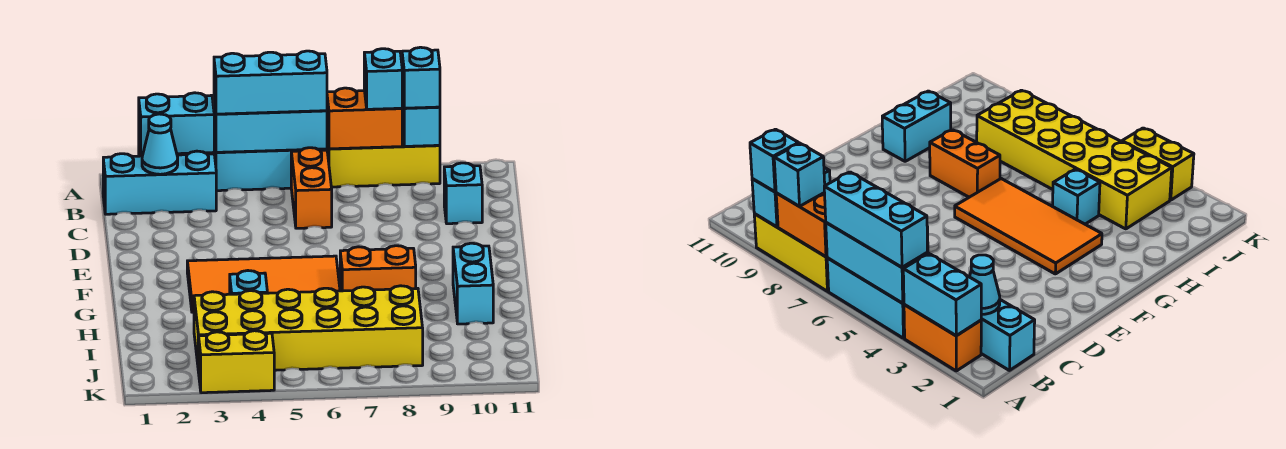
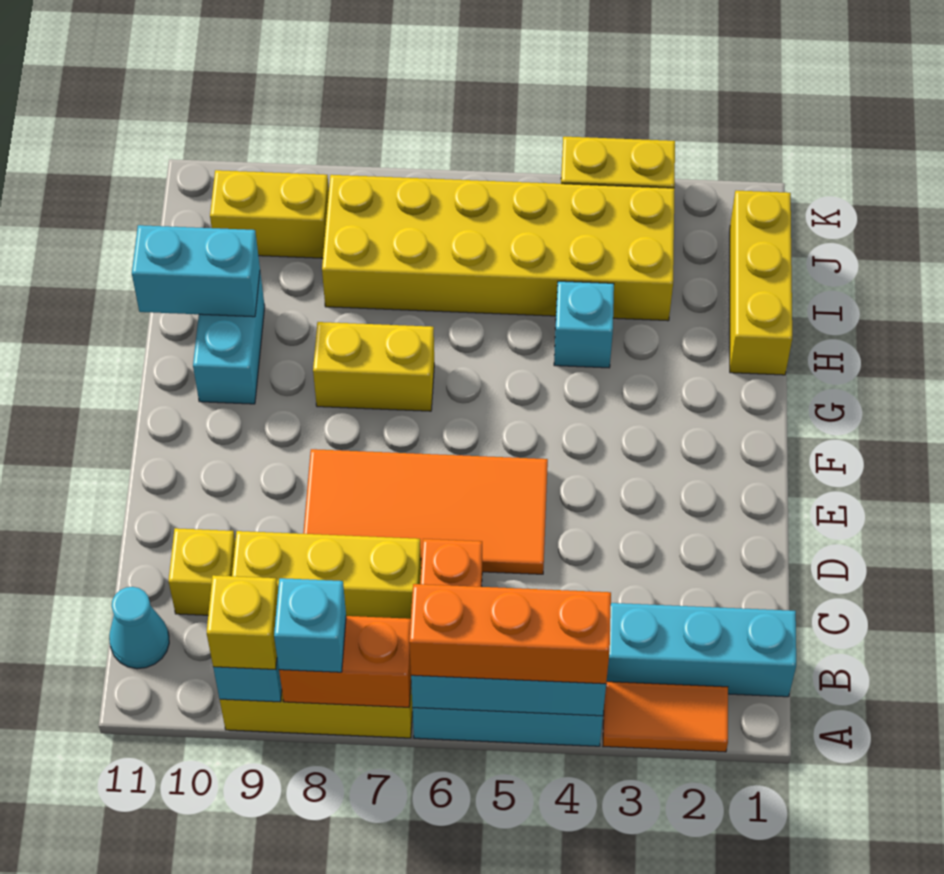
orange 1x2 brick [904,305,981,371] -> orange 1x2 tile [603,682,728,752]
cyan 1x2 brick [139,93,214,155] -> cyan 1x2 brick moved to [132,225,260,317]
cyan 1x3 brick [214,51,327,114] -> orange 1x3 brick [409,584,611,684]
cyan 1x1 brick [402,47,440,108] -> yellow 1x1 brick [207,575,278,670]
cyan 1x1 cone [142,114,178,174] -> cyan 1x1 cone moved to [109,587,169,669]
none -> yellow 1x3 brick [232,531,421,619]
cyan 1x1 brick [444,163,482,224] -> yellow 1x1 brick [169,528,235,615]
orange 2x4 tile [187,256,340,312] -> orange 2x4 tile moved to [303,449,548,574]
orange 1x2 brick [340,246,416,291] -> yellow 1x2 brick [313,322,434,411]
none -> yellow 1x3 brick [730,191,792,375]
none -> yellow 1x2 brick [210,170,329,258]

